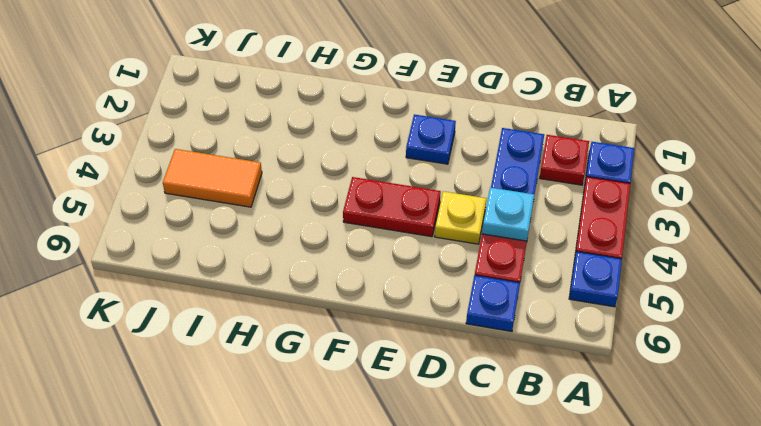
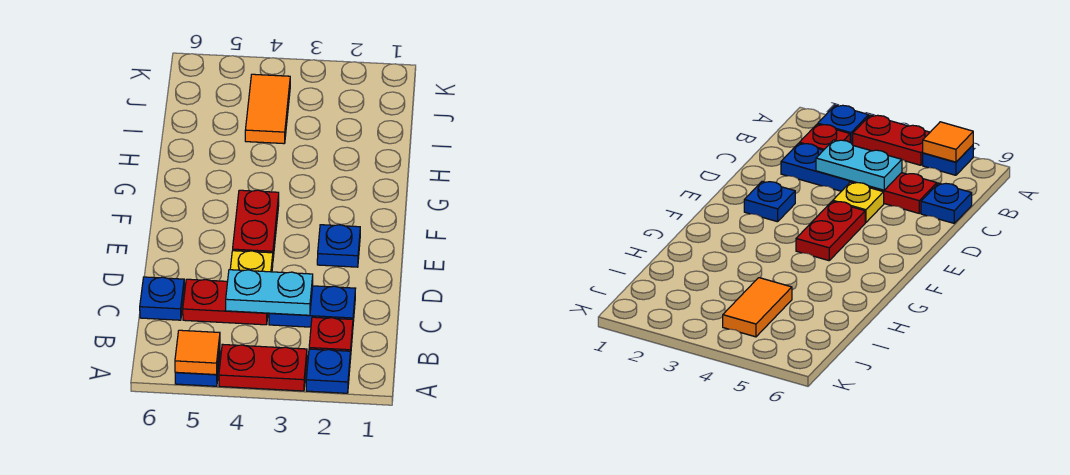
none -> orange 1x1 tile [175,330,220,375]
cyan 1x1 plate [482,188,534,241] -> cyan 1x2 plate [226,270,313,315]

